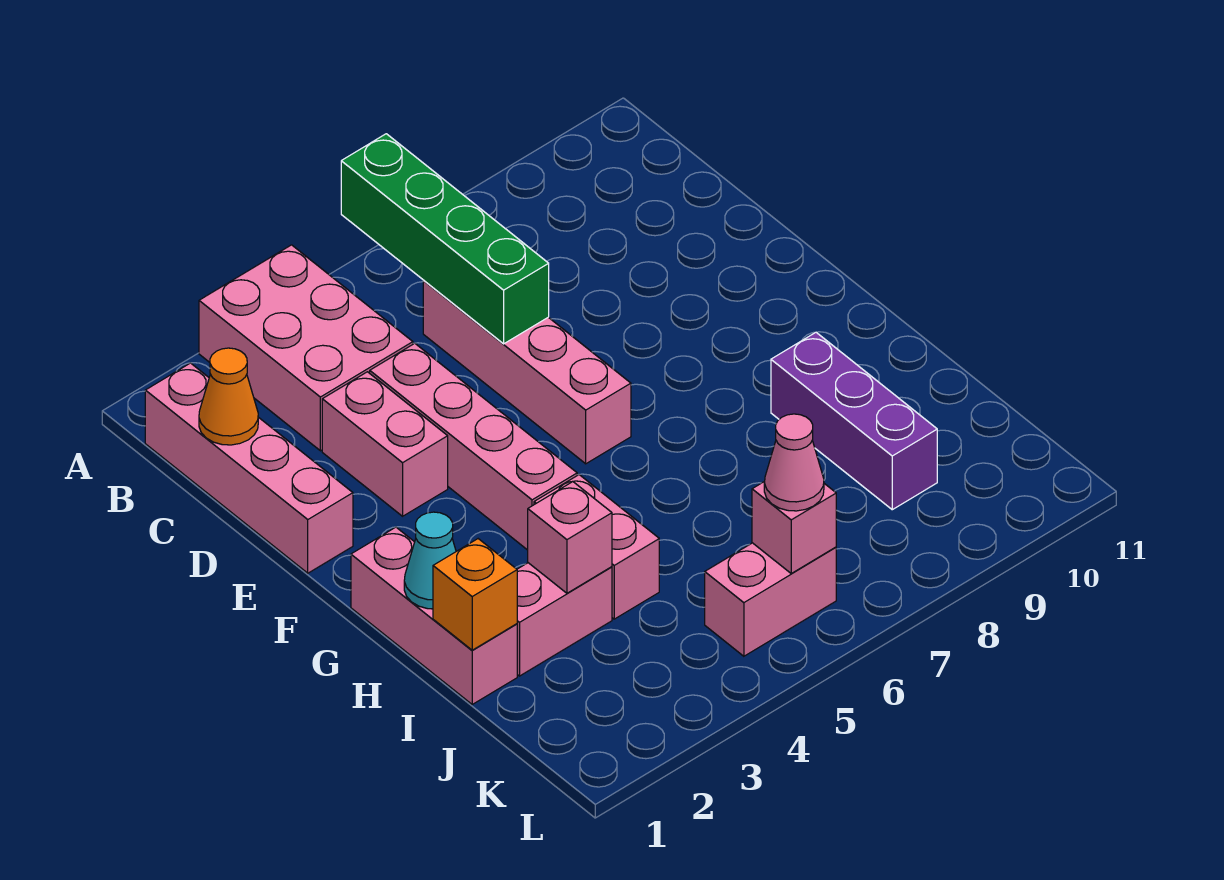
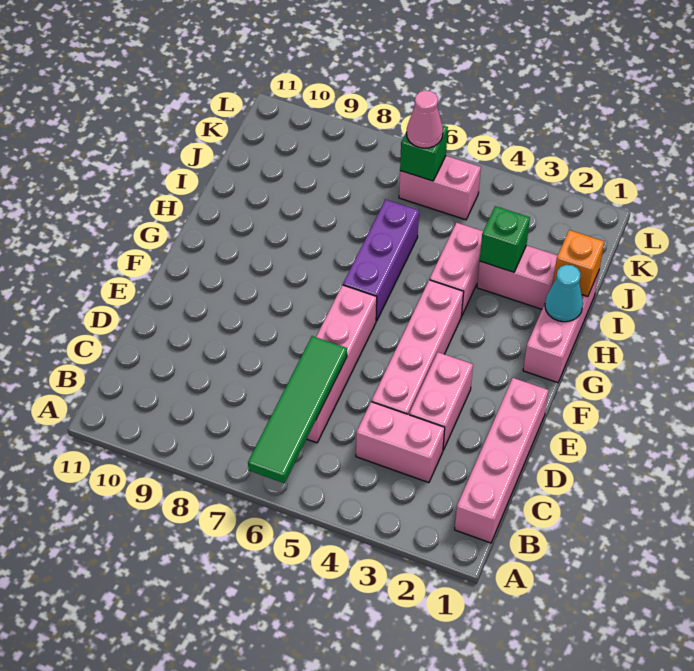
pink 2x3 brick [199,245,413,451] -> pink 1x2 brick [356,402,445,483]
green 1x4 brick [341,134,549,344] -> green 1x4 tile [248,336,347,483]
orange 1x1 cone [199,348,258,445] -> none
purple 1x3 brick [771,332,937,510] -> purple 1x3 brick moved to [343,200,419,321]
pink 1x1 brick [528,482,612,593] -> green 1x1 brick [480,206,530,272]
pink 1x1 brick [752,481,836,573] -> green 1x1 brick [400,125,448,181]

